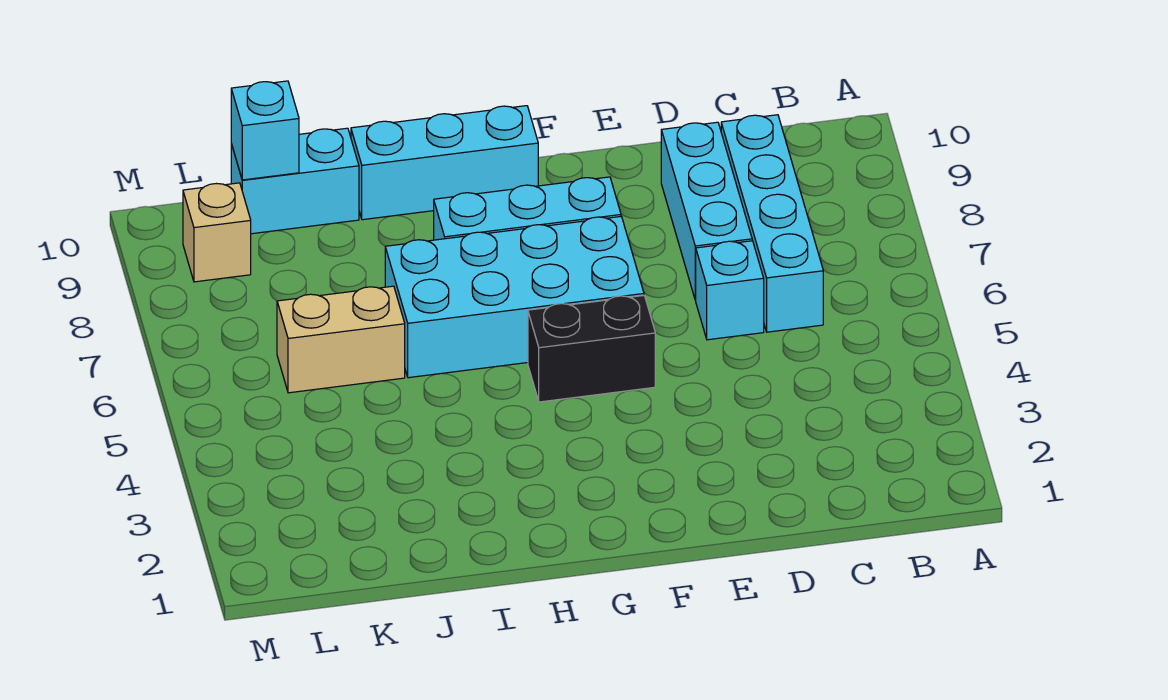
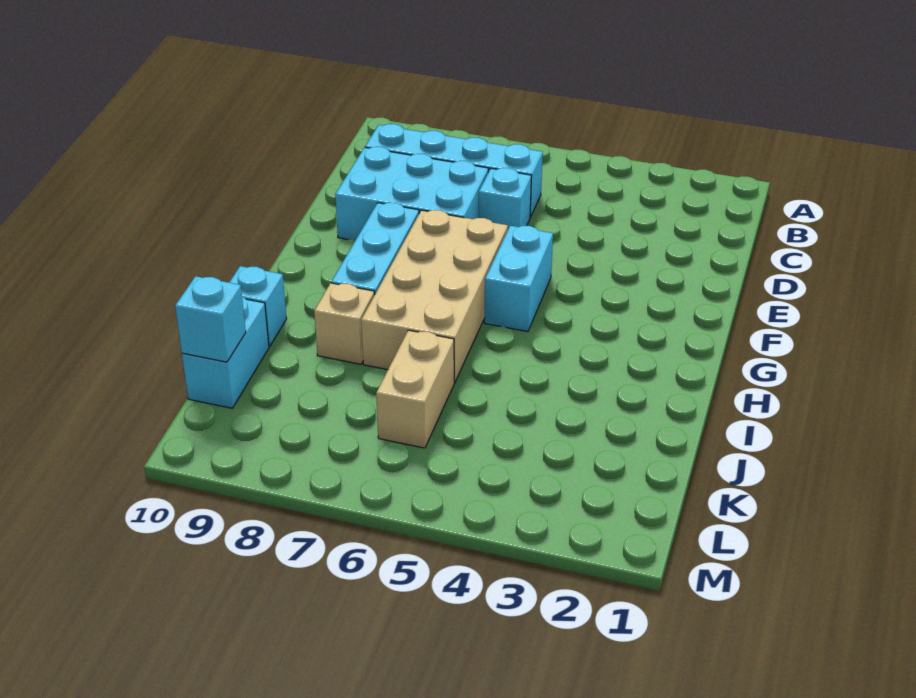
cyan 1x3 brick [661,122,752,300] -> cyan 2x3 brick [335,147,488,240]
black 1x2 brick [528,296,655,402] -> cyan 1x2 brick [484,226,553,332]
cyan 2x4 brick [385,217,644,378] -> tan 2x4 brick [361,210,508,383]
cyan 1x3 brick [351,106,538,220] -> cyan 1x1 brick [229,266,287,346]
tan 1x1 brick [183,183,251,282] -> tan 1x1 brick moved to [314,283,375,364]

